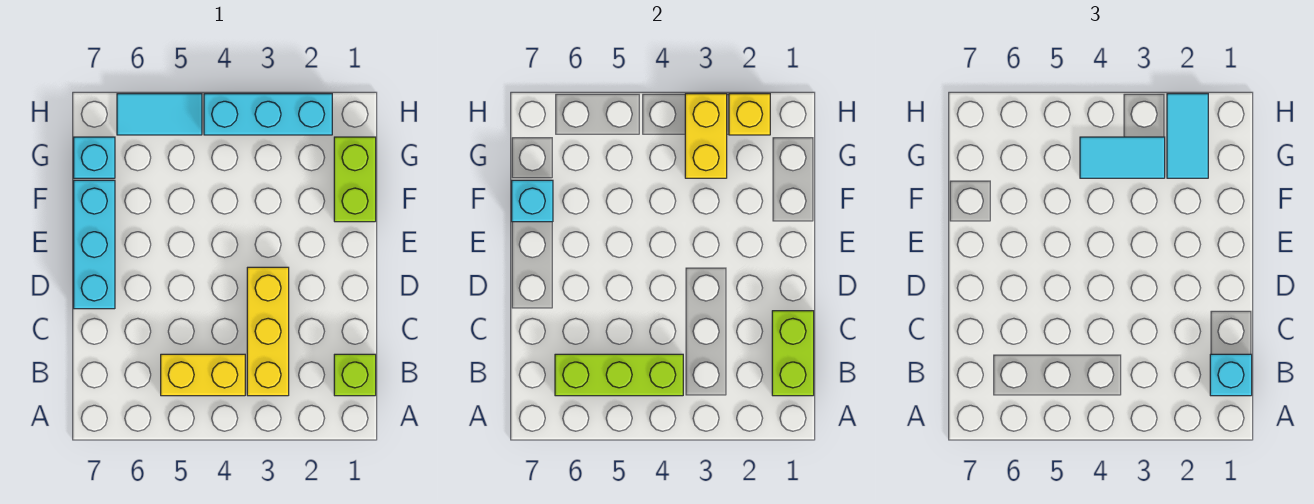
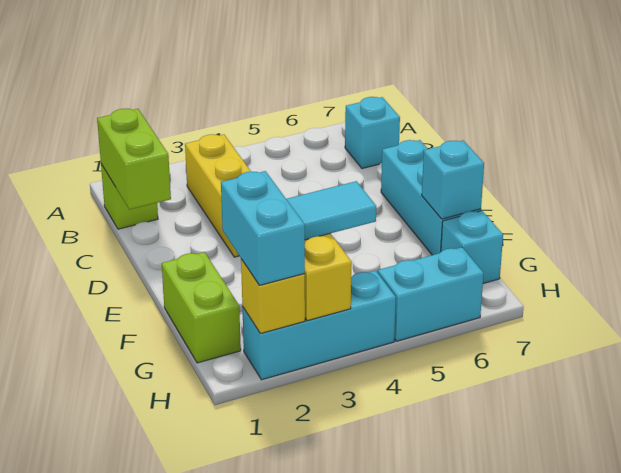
cyan 1x1 brick [1210,354,1252,396] -> cyan 1x1 brick moved to [345,97,400,169]
yellow 1x2 brick [161,354,245,396] -> none
lime 1x3 brick [555,354,683,396] -> none
cyan 1x2 tile [1167,94,1208,178] -> cyan 1x2 brick [221,171,305,285]
cyan 1x2 tile [117,94,202,135] -> cyan 1x2 brick [378,247,484,341]

